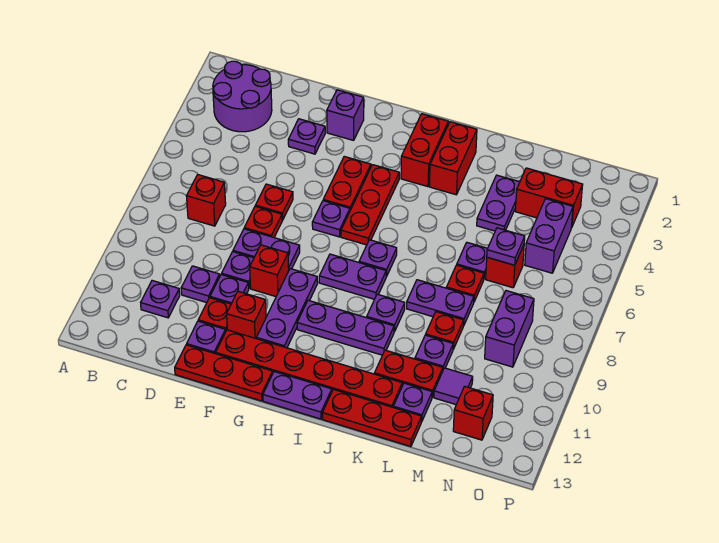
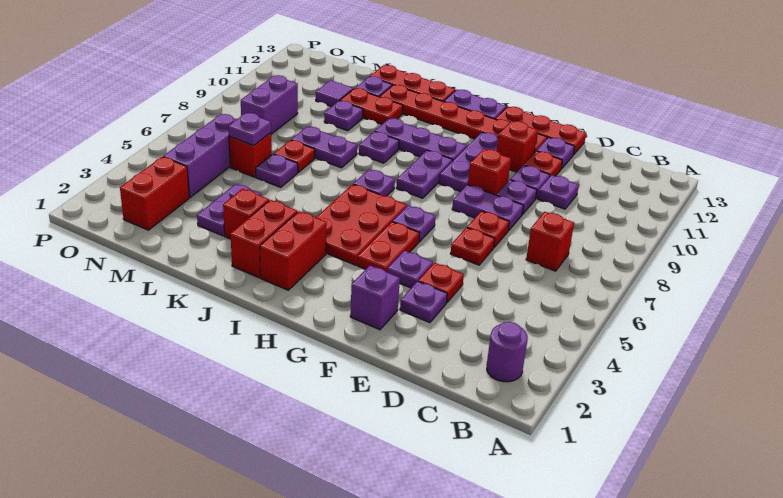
purple 2x2 round brick [213,61,272,132] -> purple 1x1 round brick [487,322,528,382]
purple 1x1 plate [141,281,180,318] -> purple 1x1 plate moved to [387,251,433,288]
red 1x3 plate [341,165,399,245] -> red 2x3 plate [316,184,407,265]
purple 1x2 plate [319,254,386,299] -> purple 1x2 plate turned to [396,150,453,198]
red 1x1 plate [426,312,464,349] -> red 1x1 plate moved to [418,263,464,303]
red 1x2 brick [515,168,583,228] -> red 1x2 brick turned to [120,157,189,230]
purple 1x2 brick [525,199,573,273] -> purple 1x3 brick [163,114,236,197]
red 1x1 brick [453,386,493,440] -> red 1x1 brick moved to [223,189,269,239]

